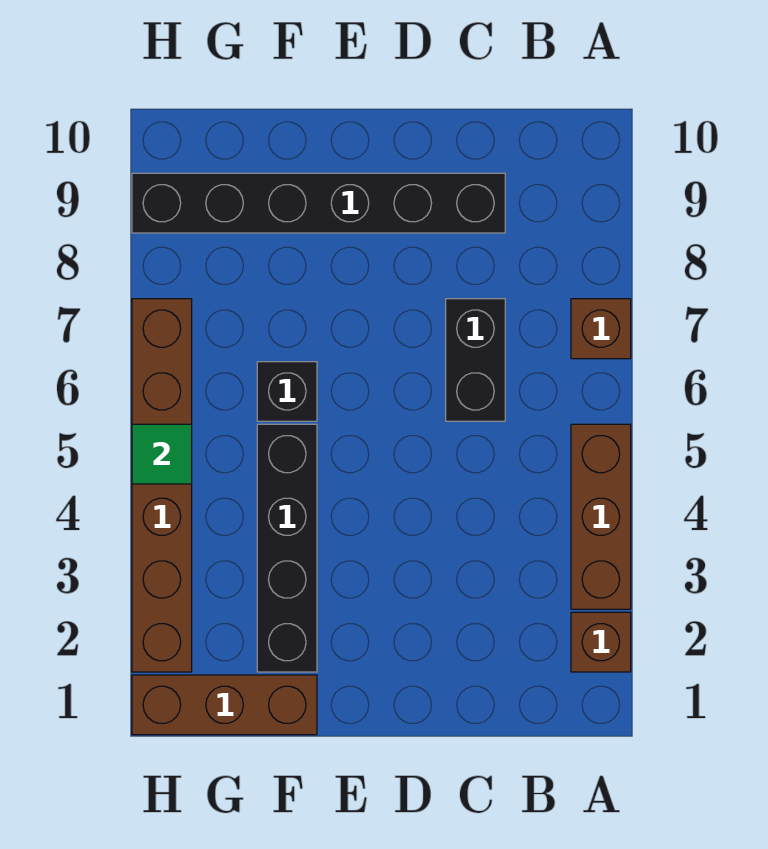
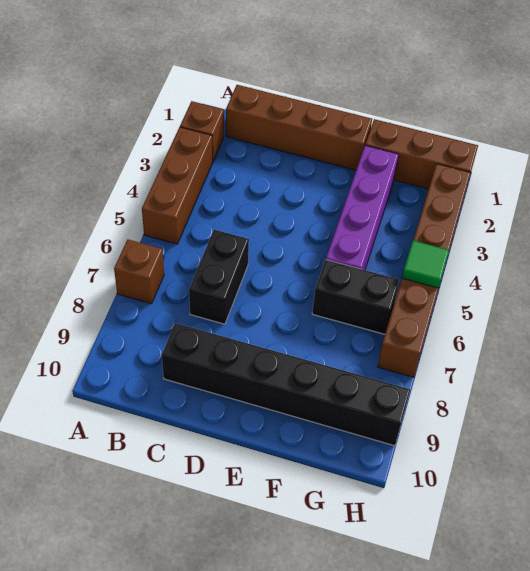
none -> brown 1x4 brick [226,85,372,170]
black 1x4 brick [257,424,317,672] -> purple 1x4 brick [326,145,399,270]
black 1x1 brick [257,362,317,421] -> black 1x2 brick [312,260,399,334]

